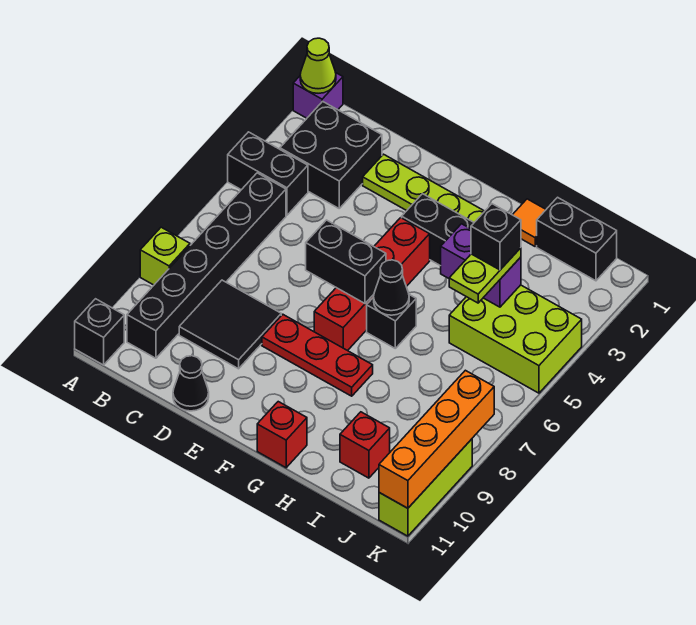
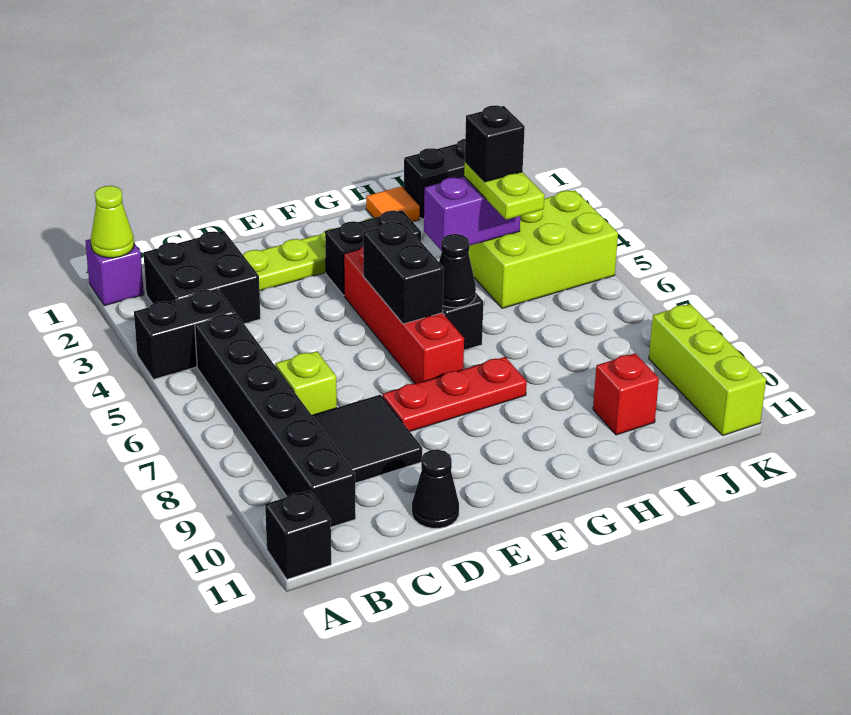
lime 1x1 brick [140,227,190,285] -> lime 1x1 brick moved to [276,351,337,415]
black 1x2 brick [306,220,386,303] -> black 1x2 brick turned to [363,221,444,324]
red 1x1 brick [257,402,307,468] -> none
orange 1x4 brick [379,370,494,508] -> none

